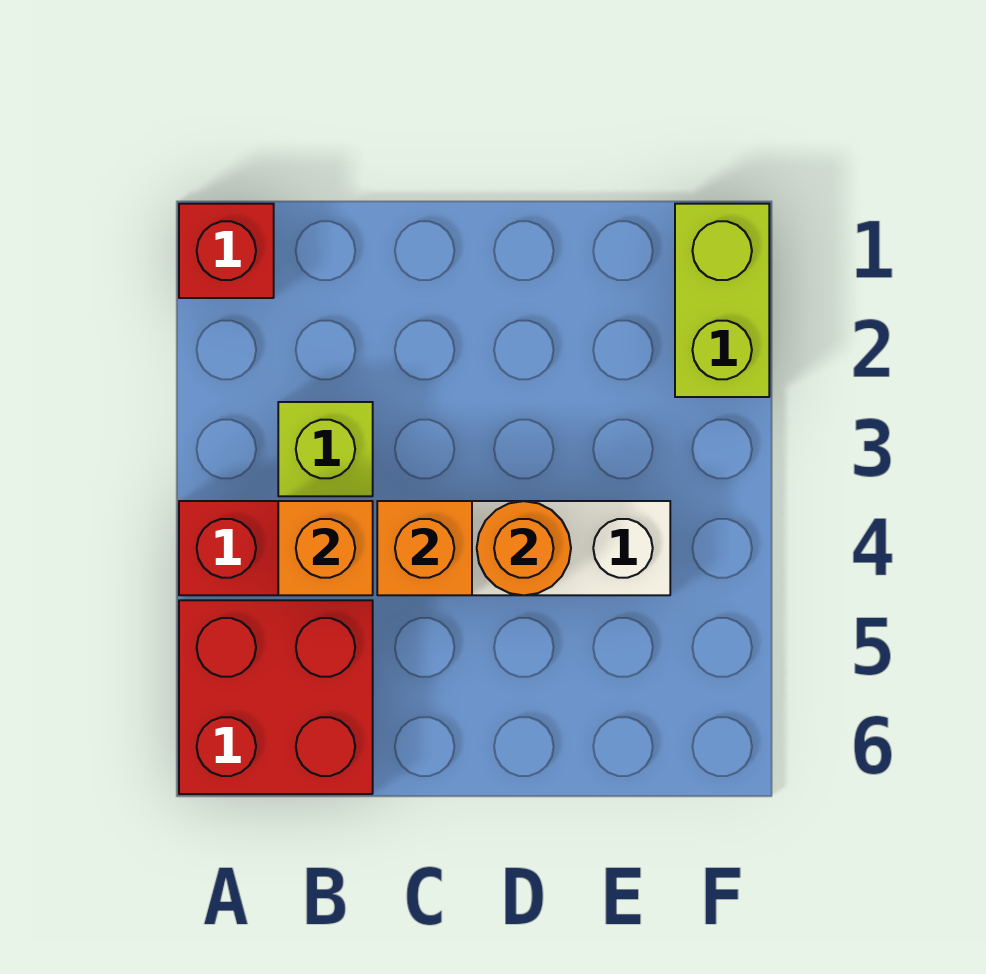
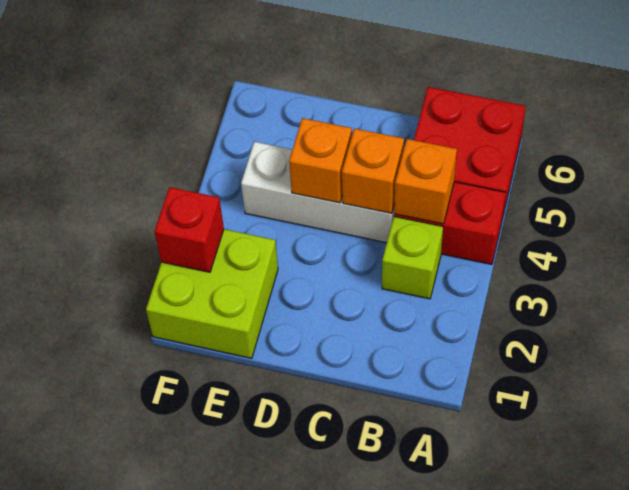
red 1x1 brick [179,204,274,298] -> red 1x1 brick moved to [155,187,224,272]
orange 1x1 round brick [477,501,571,595] -> orange 1x1 brick [289,118,352,203]
lime 1x2 brick [675,204,769,397] -> lime 2x2 brick [146,229,278,358]

